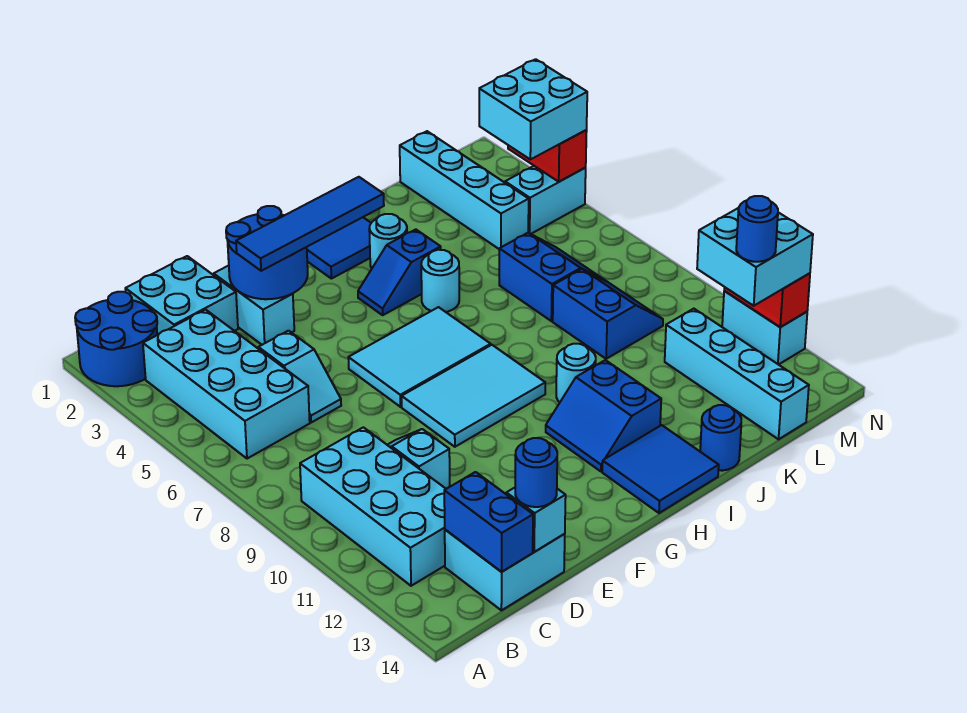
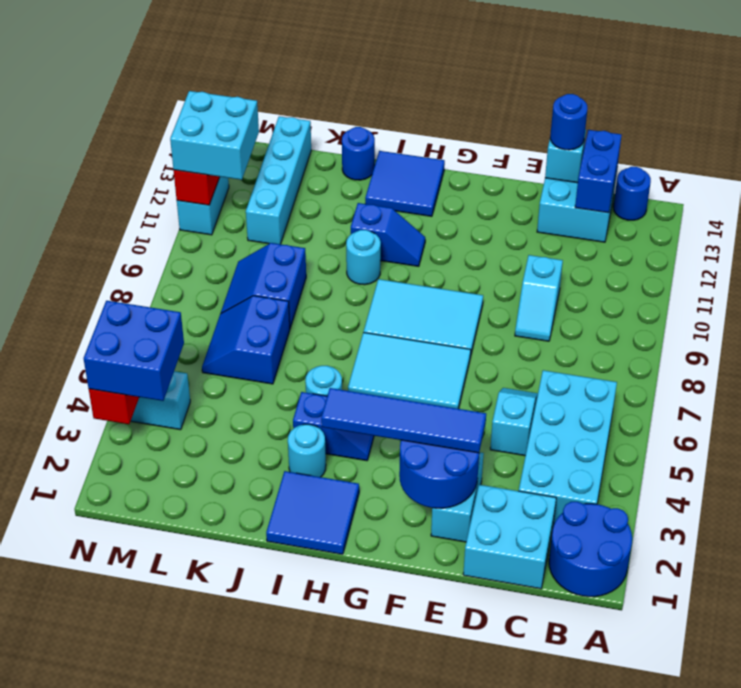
cyan 2x4 brick [300,427,446,586] -> none
blue 2x2 slope [546,360,661,471] -> blue 1x2 slope [351,203,425,266]
cyan 1x4 brick [400,131,529,249] -> none
cyan 2x2 brick [479,59,587,159] -> blue 2x2 brick [83,301,184,401]
blue 1x1 round brick [736,196,778,262] -> blue 1x1 round brick moved to [613,167,651,220]

